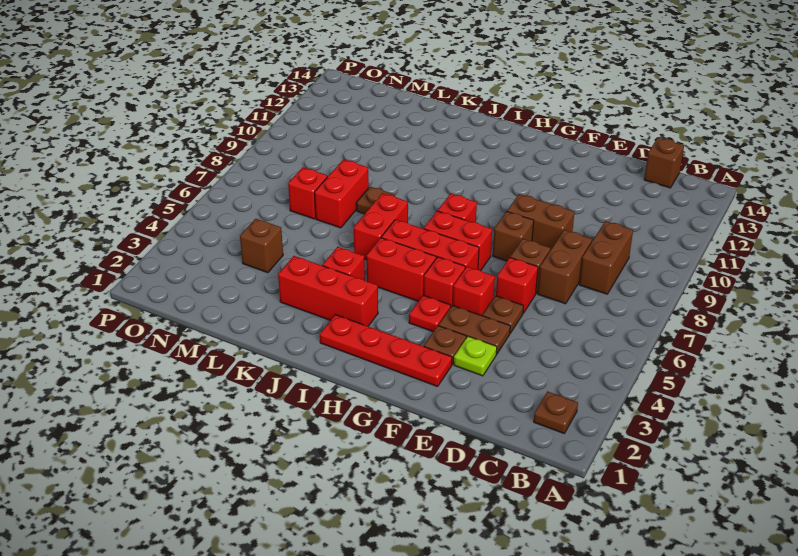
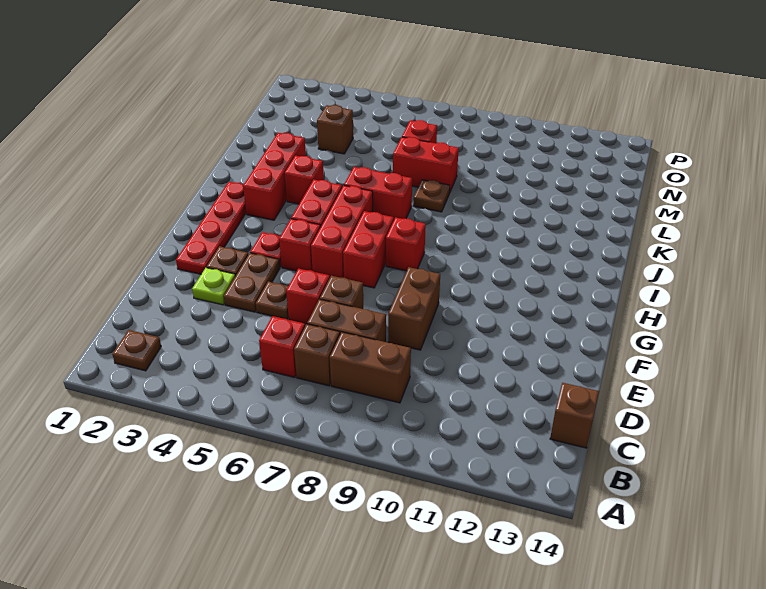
red 1x1 brick [453,267,495,316] -> red 1x1 brick moved to [259,316,305,378]
brown 1x1 brick [493,211,534,261] -> brown 1x1 brick moved to [294,324,340,386]

